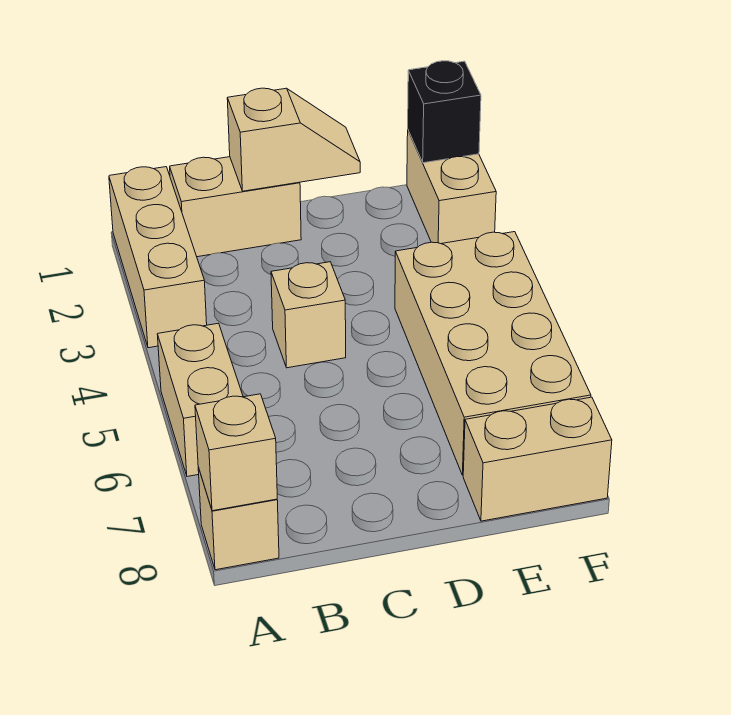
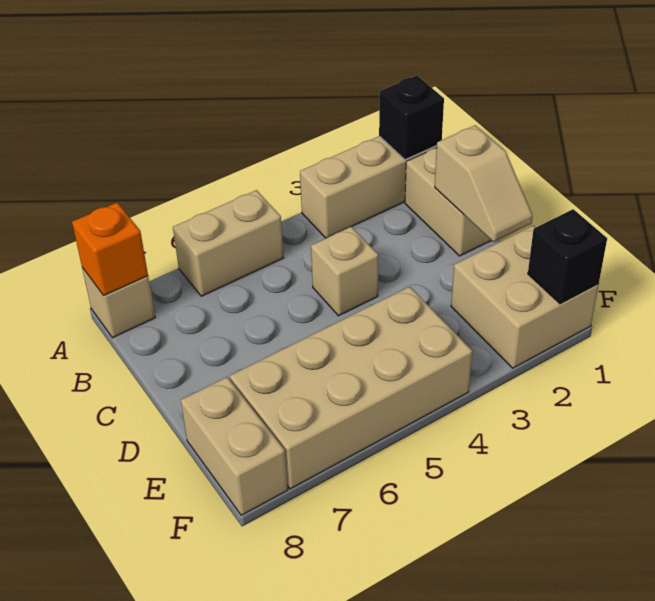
none -> black 1x1 brick [379,75,444,160]
tan 1x1 brick [195,394,277,511] -> orange 1x1 brick [72,203,148,296]
tan 1x2 brick [407,131,496,244] -> tan 2x2 brick [451,226,599,368]

